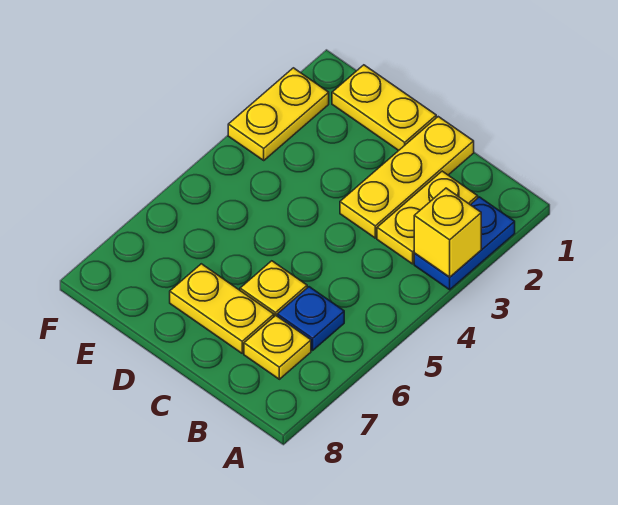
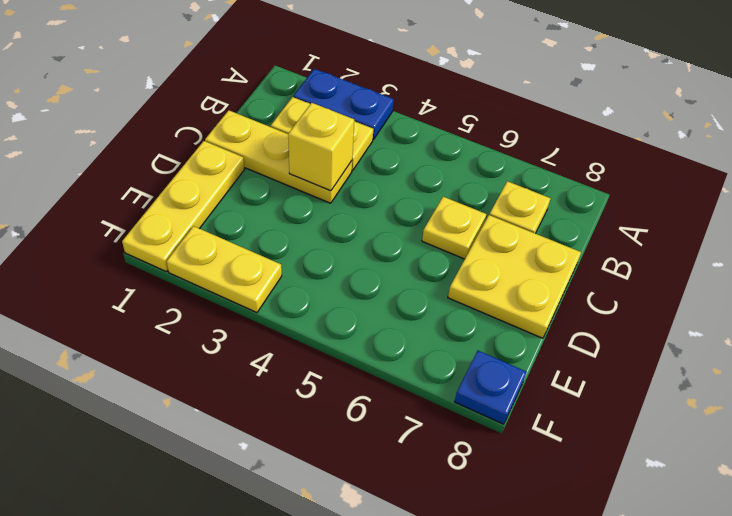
yellow 1x1 brick [414,188,481,277] -> yellow 1x1 brick moved to [288,103,354,191]
blue 1x1 plate [277,287,344,350] -> blue 1x1 plate moved to [455,351,526,424]
yellow 1x2 plate [170,264,274,353] -> yellow 2x2 plate [448,215,581,338]
yellow 1x2 plate [332,65,436,150] -> yellow 1x3 plate [122,141,244,272]

